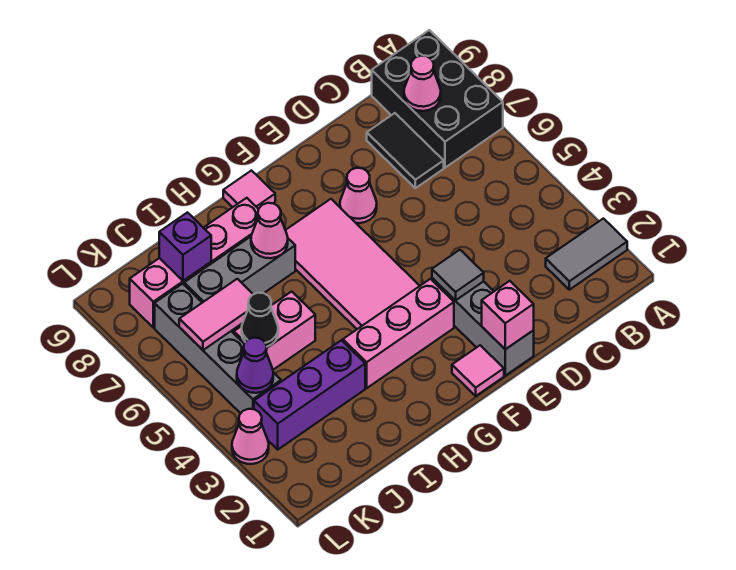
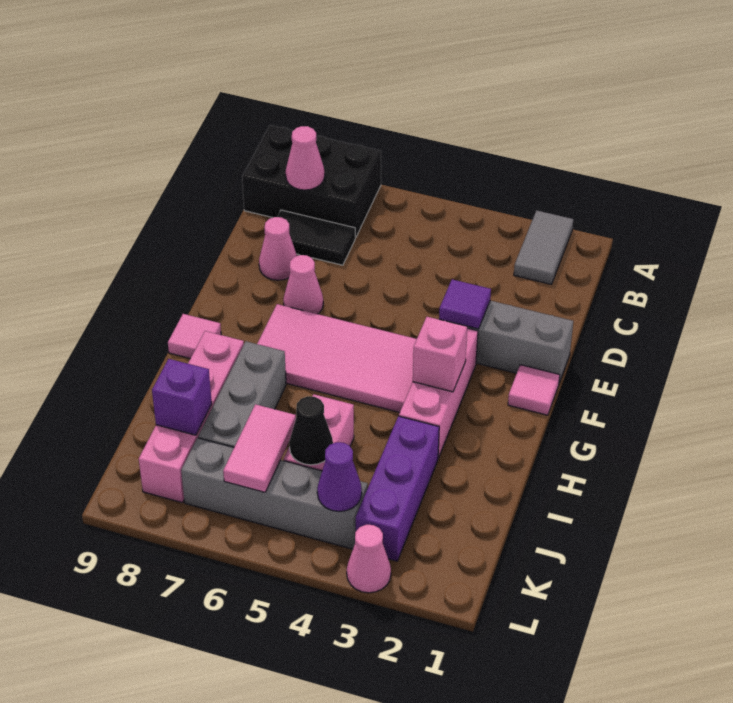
pink 1x1 brick [482,281,534,349] -> pink 1x1 brick moved to [413,317,467,392]
grey 1x1 tile [432,250,484,300] -> purple 1x1 tile [439,279,491,329]
pink 1x1 cone [251,203,288,258] -> pink 1x1 cone moved to [259,217,297,280]

